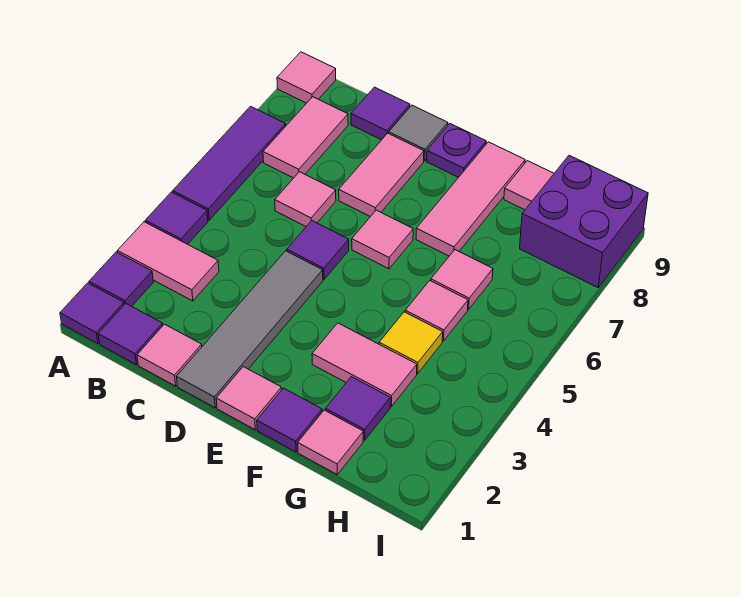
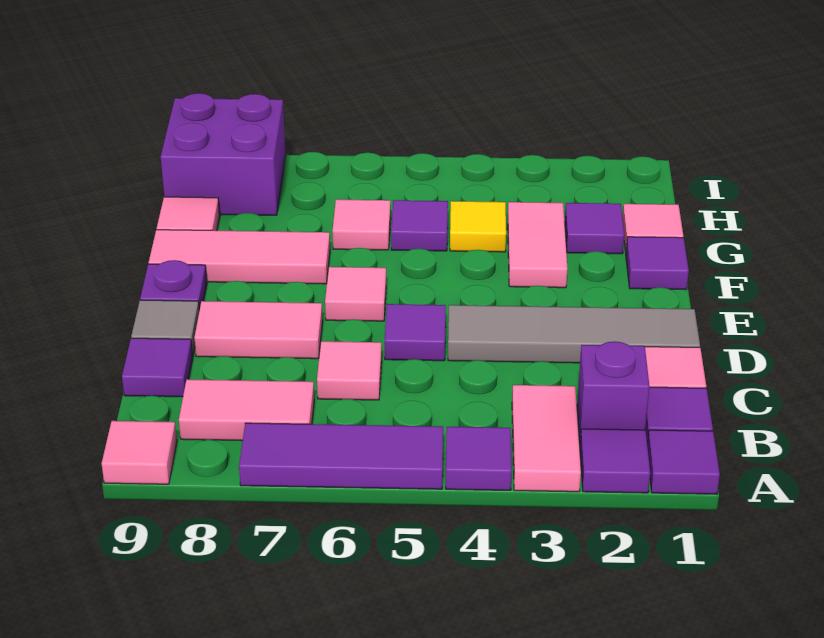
none -> purple 1x1 brick [577,341,649,442]
pink 1x1 tile [216,367,282,430] -> none
pink 1x1 tile [405,281,468,341] -> purple 1x1 tile [391,200,448,251]

